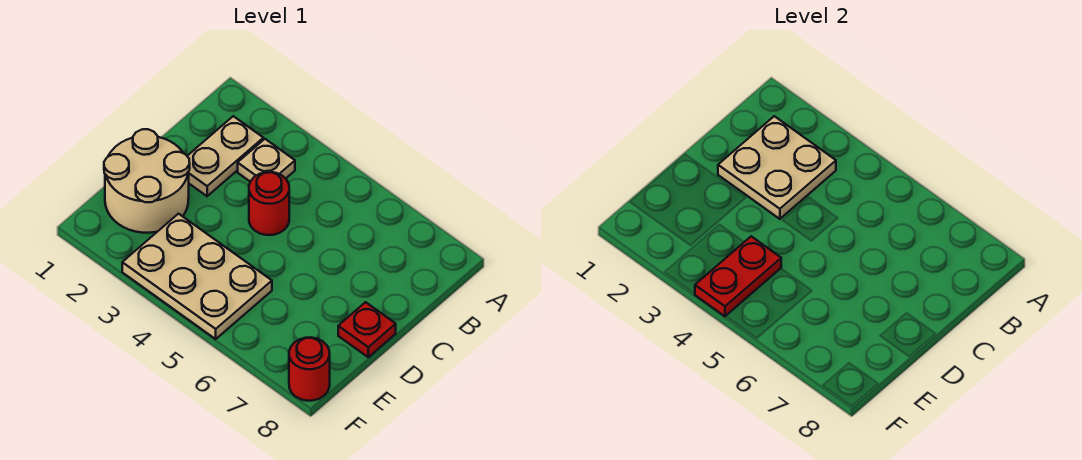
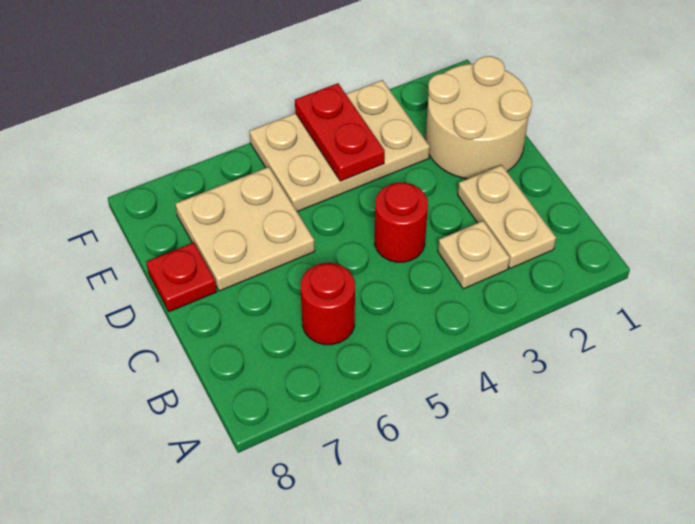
tan 2x2 plate [718,116,836,219] -> tan 2x2 plate moved to [175,167,315,291]
red 1x1 round brick [289,337,330,401] -> red 1x1 round brick moved to [301,263,355,345]

